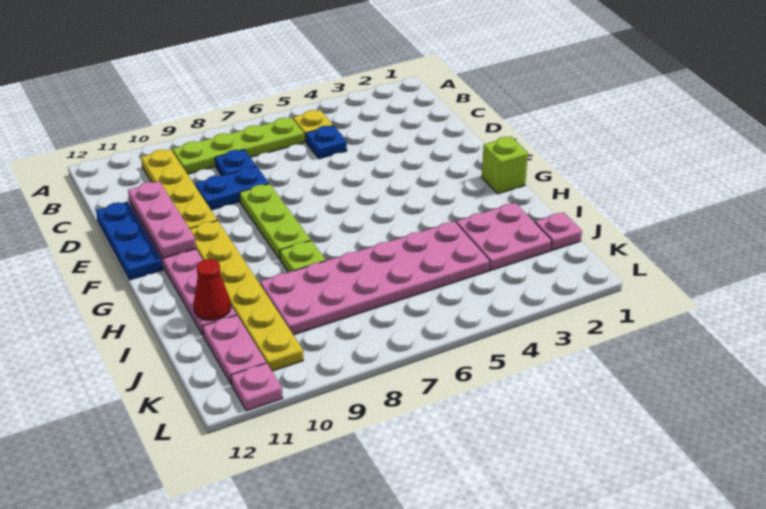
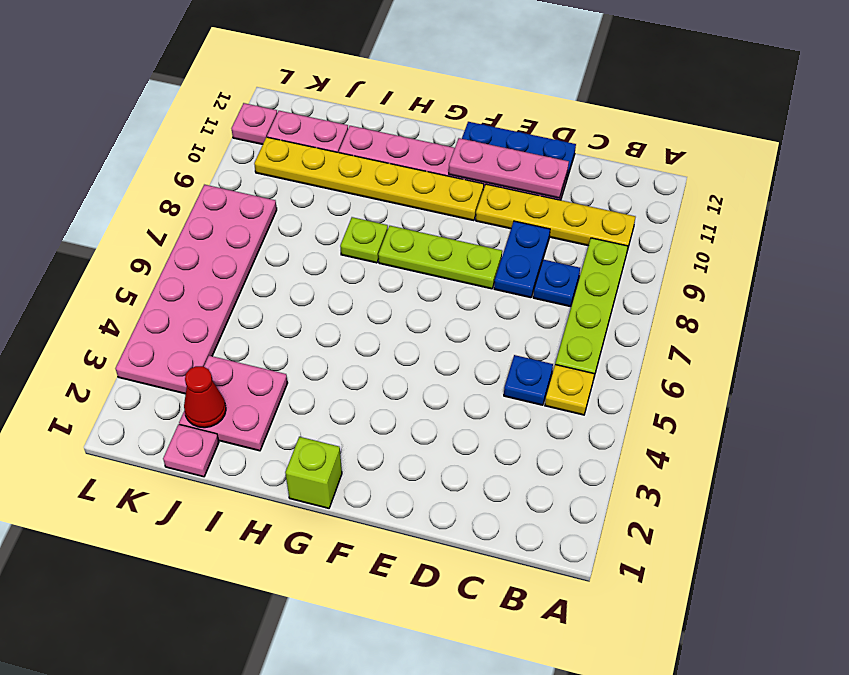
pink 2x6 plate [260,221,490,335] -> pink 2x6 plate moved to [115,185,277,394]
red 1x1 cone [194,259,231,320] -> red 1x1 cone moved to [184,366,226,428]

